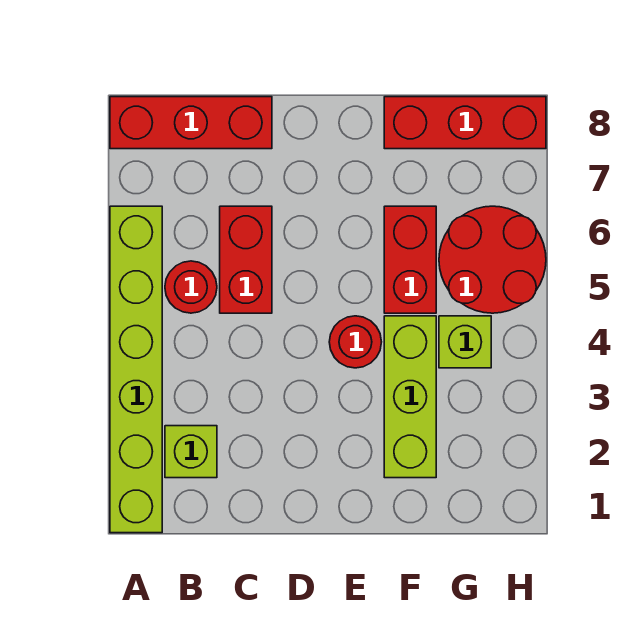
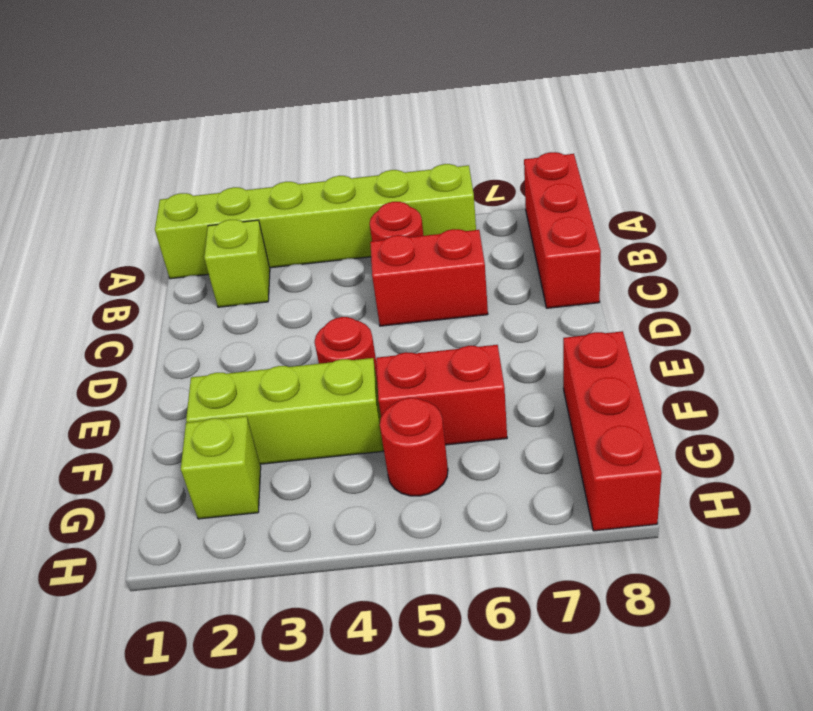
lime 1x1 brick [439,316,491,368] -> lime 1x1 brick moved to [181,416,261,519]
red 2x2 round brick [439,206,546,313] -> red 1x1 round brick [380,398,448,496]

